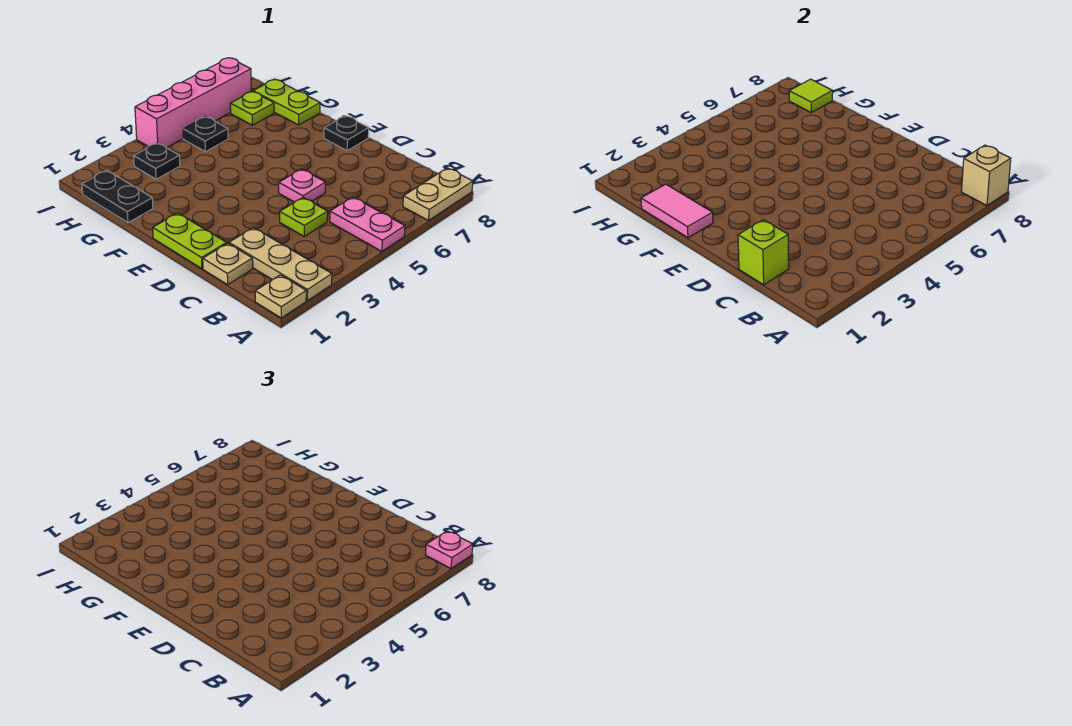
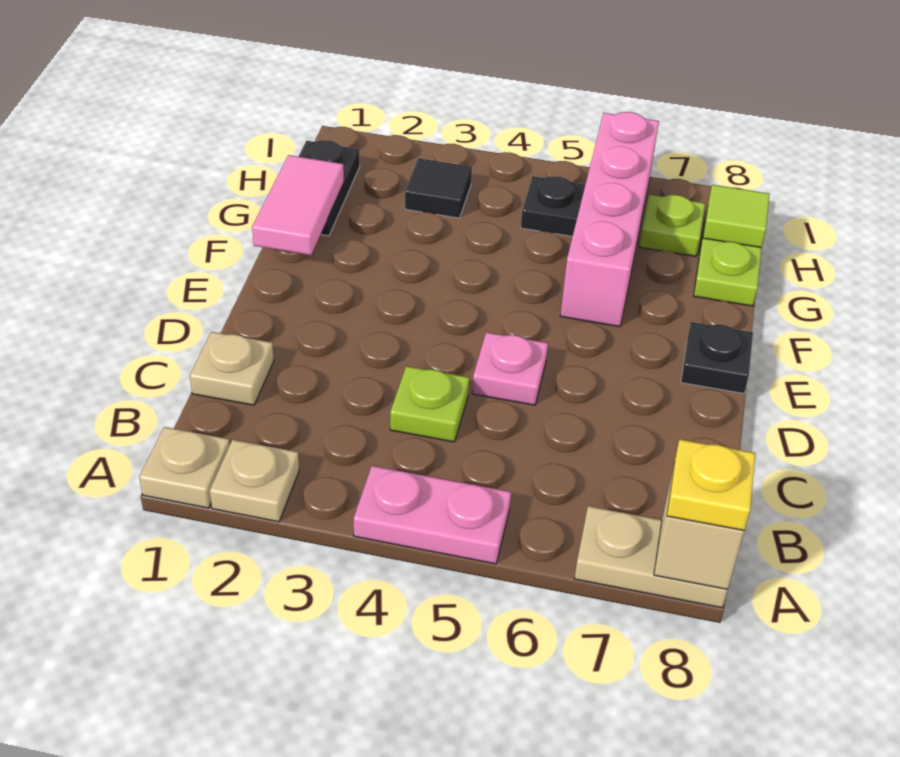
tan 1x3 plate [229,228,332,301] -> tan 1x1 plate [210,440,299,522]
pink 1x2 plate [330,197,405,251] -> pink 1x2 plate turned to [354,466,511,564]
pink 1x1 plate [425,531,473,569] -> yellow 1x1 plate [667,439,755,531]
lime 1x1 brick [738,220,789,285] -> none
lime 1x2 plate [153,213,227,269] -> none
black 1x1 plate [134,143,180,179] -> black 1x1 tile [405,158,472,218]
pink 1x4 brick [135,58,251,148] -> pink 1x4 brick turned to [560,112,659,327]

